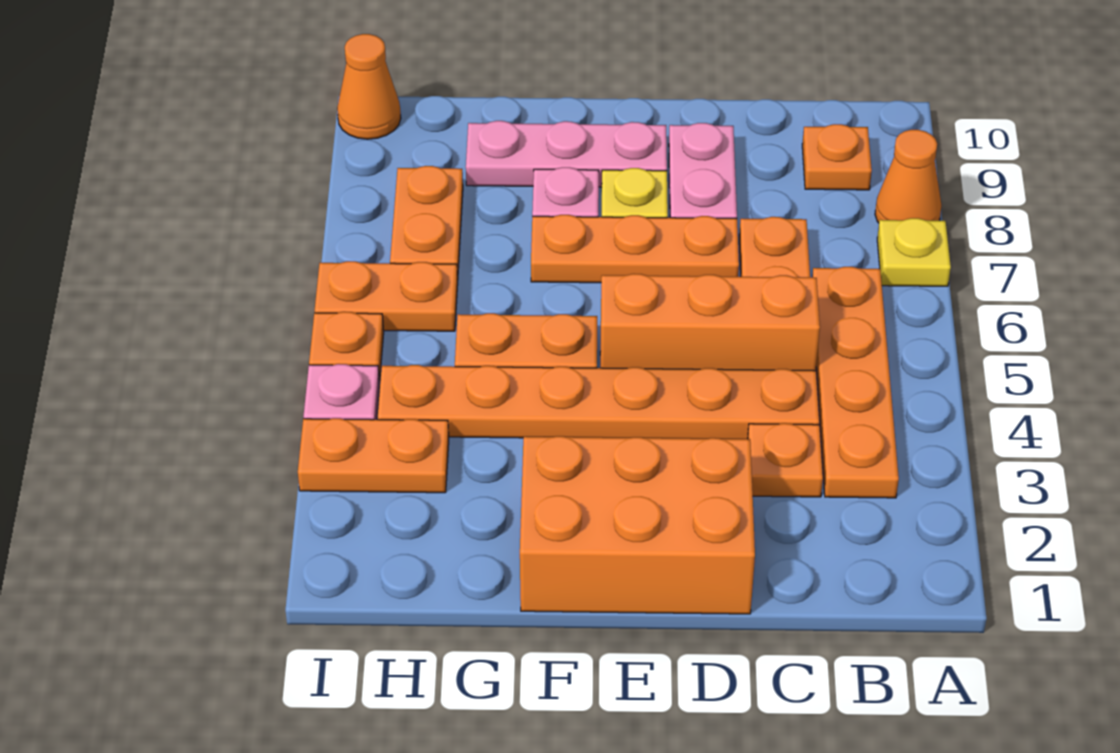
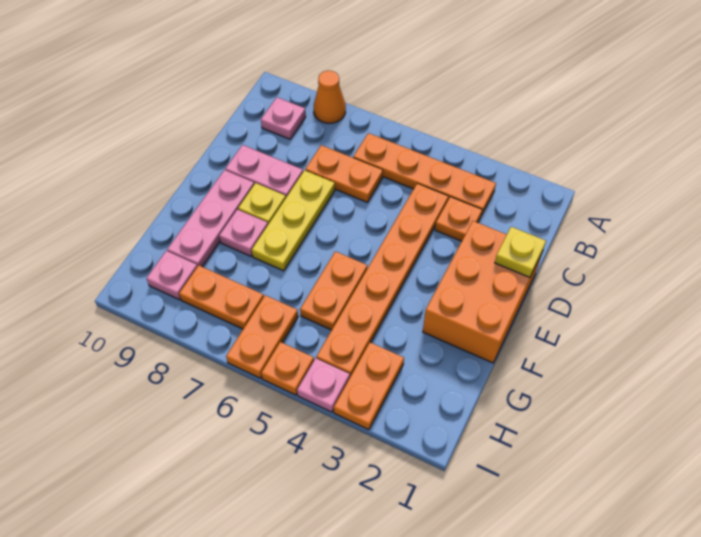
yellow 1x1 plate [877,218,951,286] -> yellow 1x1 plate moved to [495,227,546,277]
orange 1x1 plate [802,124,872,190] -> pink 1x1 plate [261,97,306,139]
orange 1x3 brick [600,274,820,371] -> none
orange 1x3 plate [531,215,739,283] -> yellow 1x3 plate [252,170,335,271]
none -> pink 1x1 plate [147,251,197,300]
orange 1x1 cone [337,34,401,139] -> none

